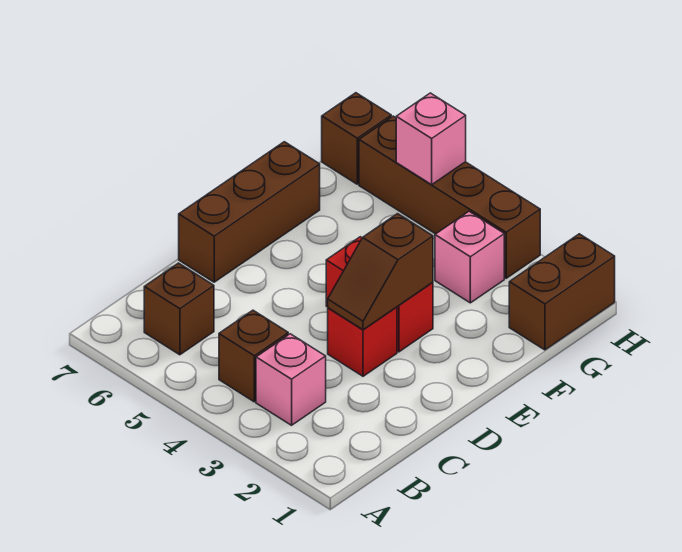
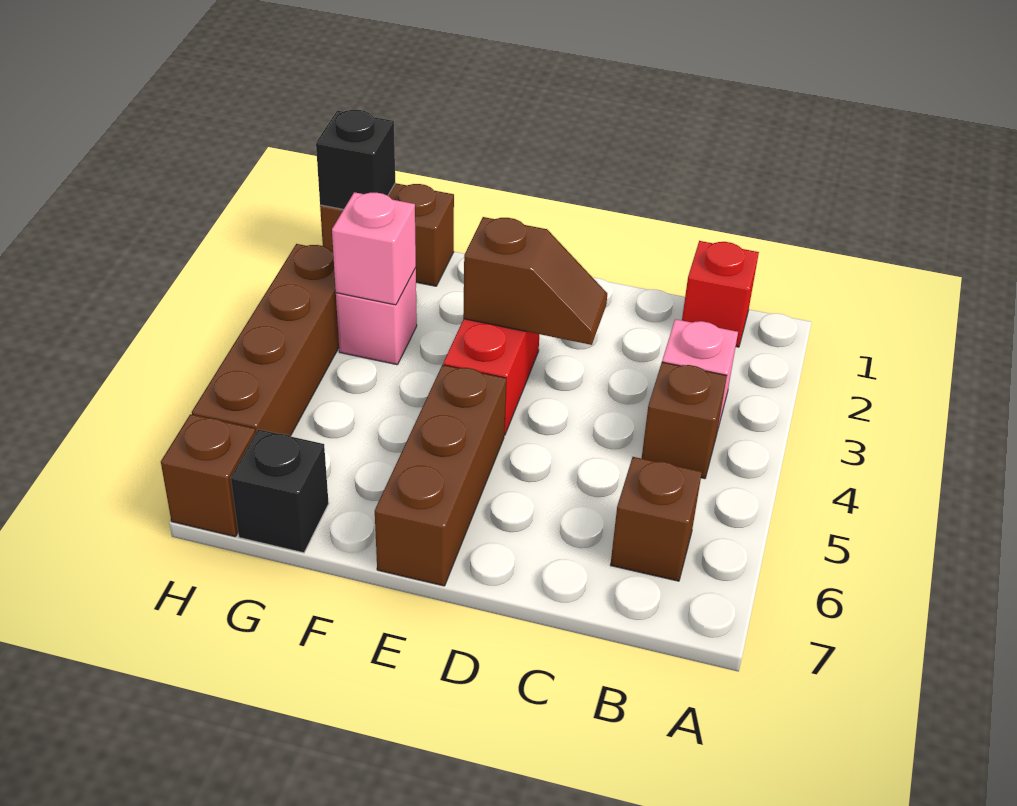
red 1x1 brick [328,307,397,376] -> red 1x1 brick moved to [682,241,759,347]
brown 1x3 brick [179,142,320,282] -> brown 1x3 brick turned to [375,365,506,586]
none -> black 1x1 brick [231,429,329,553]
none -> black 1x1 brick [316,110,395,210]
pink 1x1 brick [396,93,466,185] -> pink 1x1 brick moved to [332,192,416,305]

